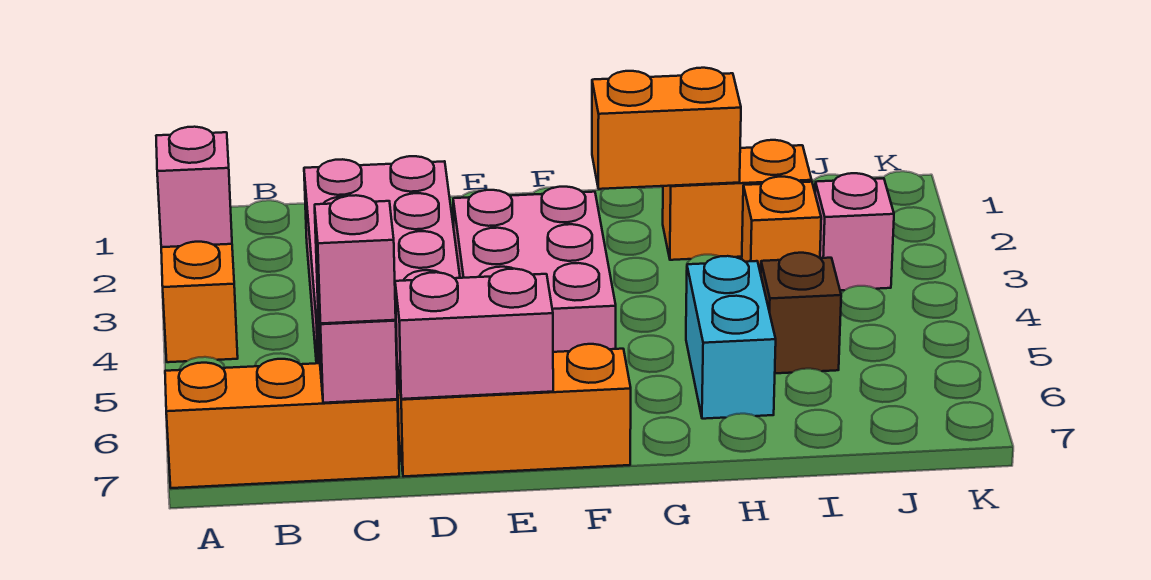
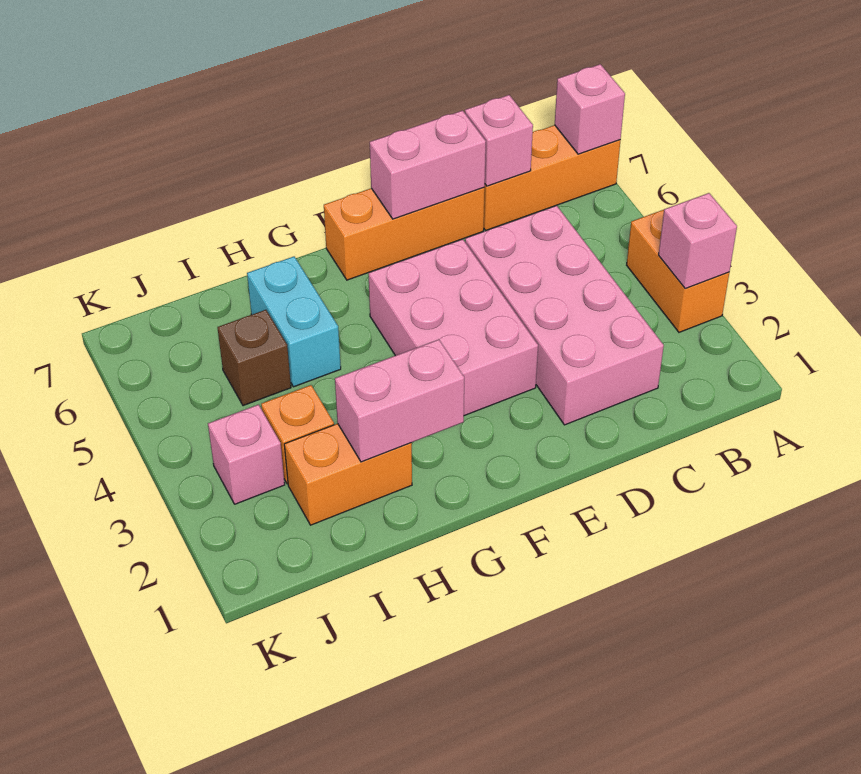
pink 1x1 brick [315,195,396,324] -> pink 1x1 brick moved to [555,64,625,154]
orange 1x2 brick [592,68,741,189] -> pink 1x2 brick [335,340,464,462]

